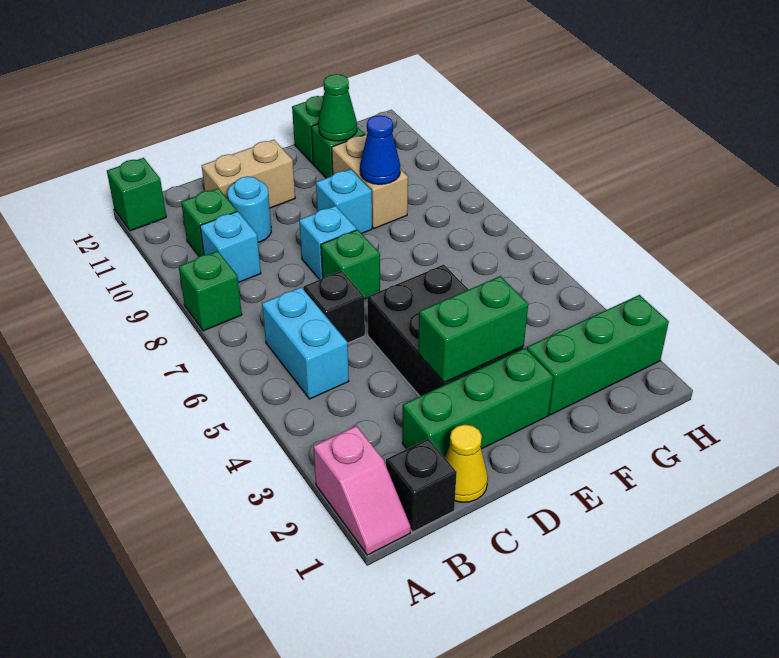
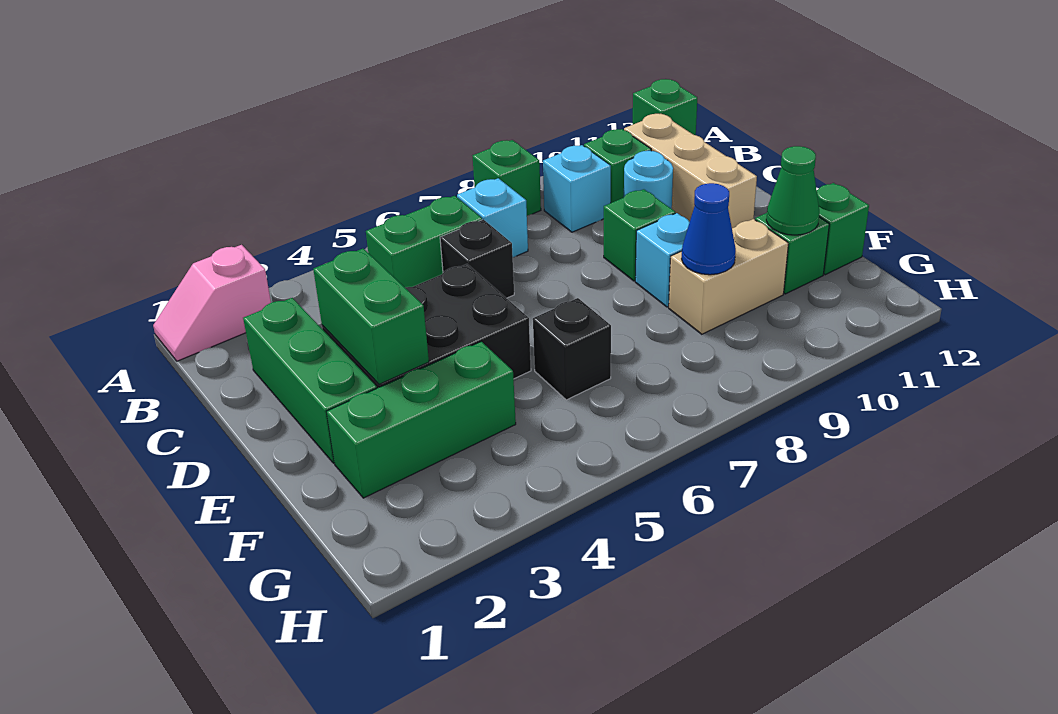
black 1x1 brick [386,439,457,532] -> black 1x1 brick moved to [533,298,611,400]
cyan 1x2 brick [262,287,349,399] -> green 1x2 brick [366,196,482,287]
yellow 1x1 cone [445,425,488,502] -> none
tan 1x2 brick [202,140,295,208] -> tan 1x3 brick [624,114,757,228]
green 1x1 brick [321,230,380,299] -> green 1x1 brick moved to [604,189,675,281]
cyan 1x1 brick [299,206,357,280] -> cyan 1x1 brick moved to [457,178,528,257]
green 1x3 brick [527,295,669,415] -> green 1x3 brick turned to [326,341,516,498]

